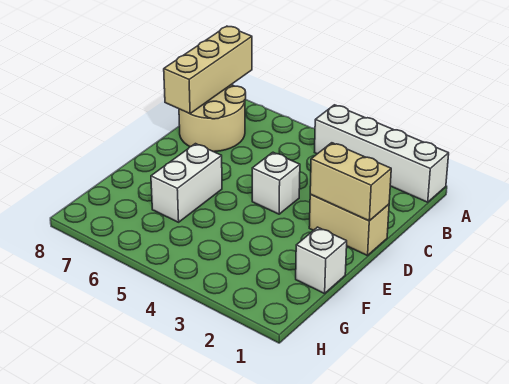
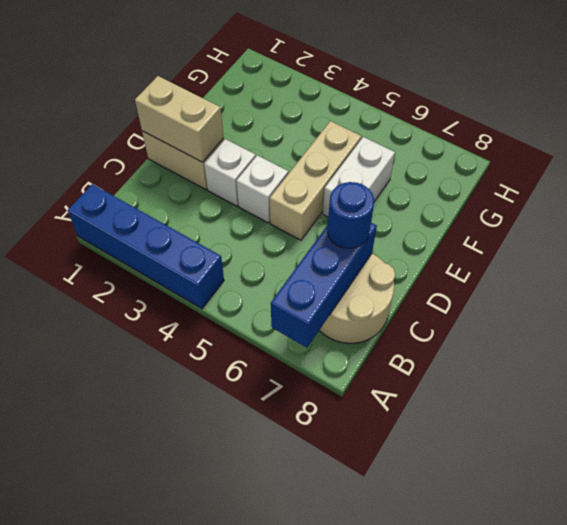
white 1x4 brick [314,105,449,202] -> blue 1x4 brick [68,184,224,309]
none -> blue 1x3 brick [271,223,377,348]
tan 1x3 brick [164,26,252,114] -> tan 1x3 brick moved to [270,121,361,240]
none -> blue 1x1 round brick [327,182,374,248]
white 1x1 brick [296,227,347,294] -> white 1x1 brick moved to [204,139,256,206]

